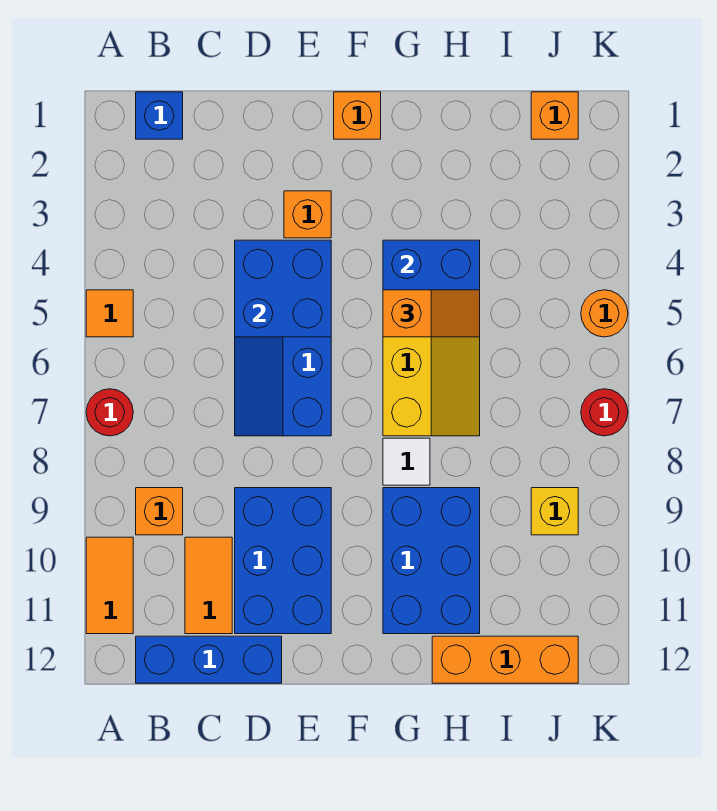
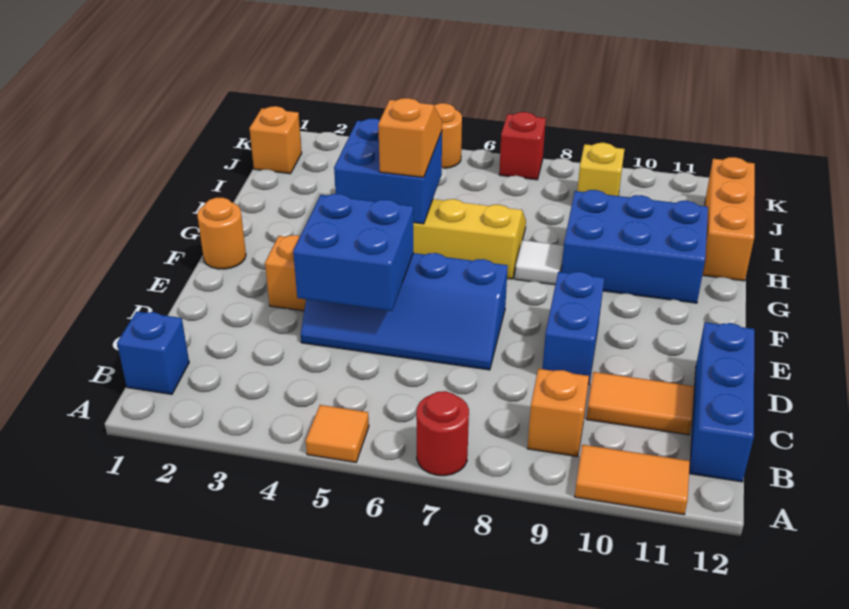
blue 2x3 brick [235,488,331,634] -> blue 1x2 brick [543,272,604,384]
orange 1x1 brick [334,92,381,139] -> orange 1x1 round brick [197,198,246,269]
red 1x1 round brick [581,389,628,436] -> red 1x1 brick [499,112,546,180]

